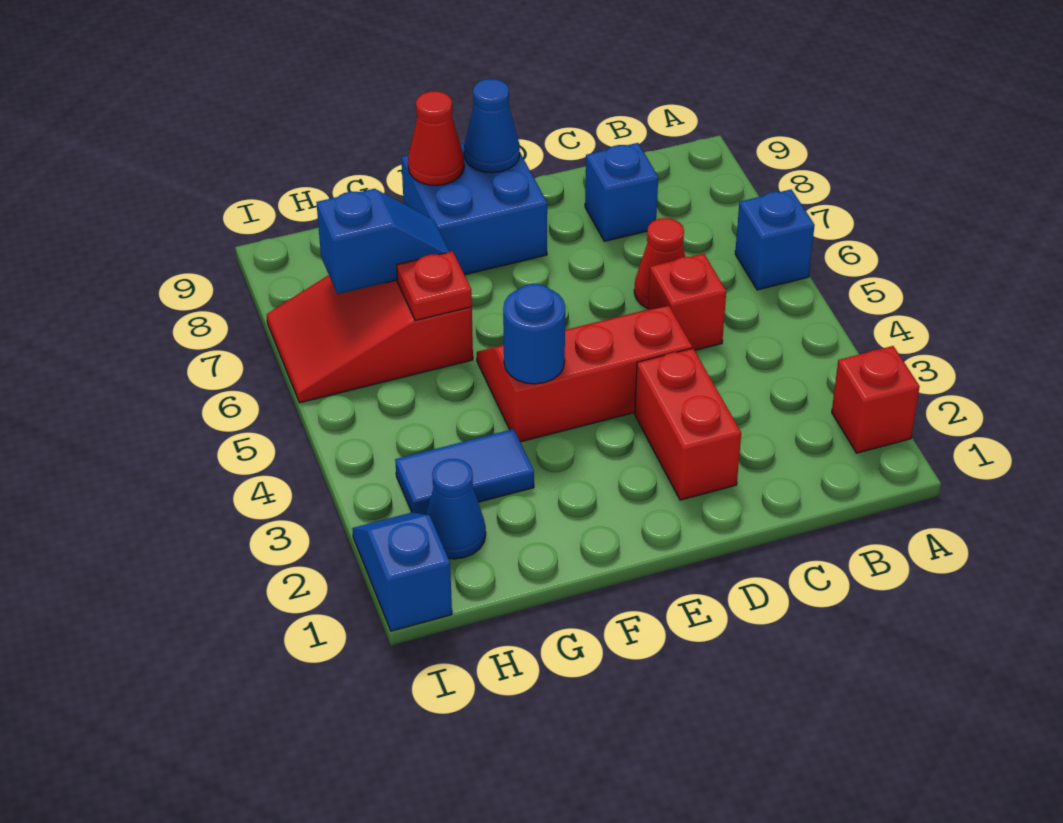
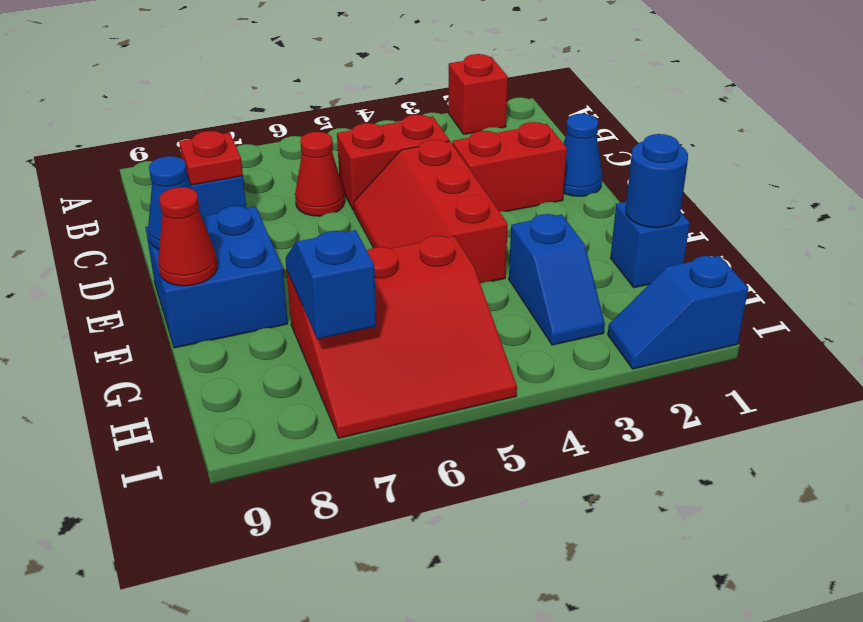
blue 1x1 brick [735,189,815,290] -> blue 1x1 brick moved to [611,202,690,288]
red 1x1 brick [648,254,726,350] -> red 1x2 brick [337,115,449,210]
blue 1x1 round brick [503,284,565,384] -> blue 1x1 round brick moved to [626,134,688,228]
blue 1x2 tile [395,429,534,515] -> blue 1x2 slope [509,214,605,345]
red 2x3 slope [267,275,473,403] -> red 3x3 slope [286,236,517,438]
red 1x1 plate [397,251,472,320] -> red 1x1 plate moved to [179,131,243,185]
blue 1x1 cone [426,459,486,559] -> blue 1x1 cone moved to [563,114,602,196]

